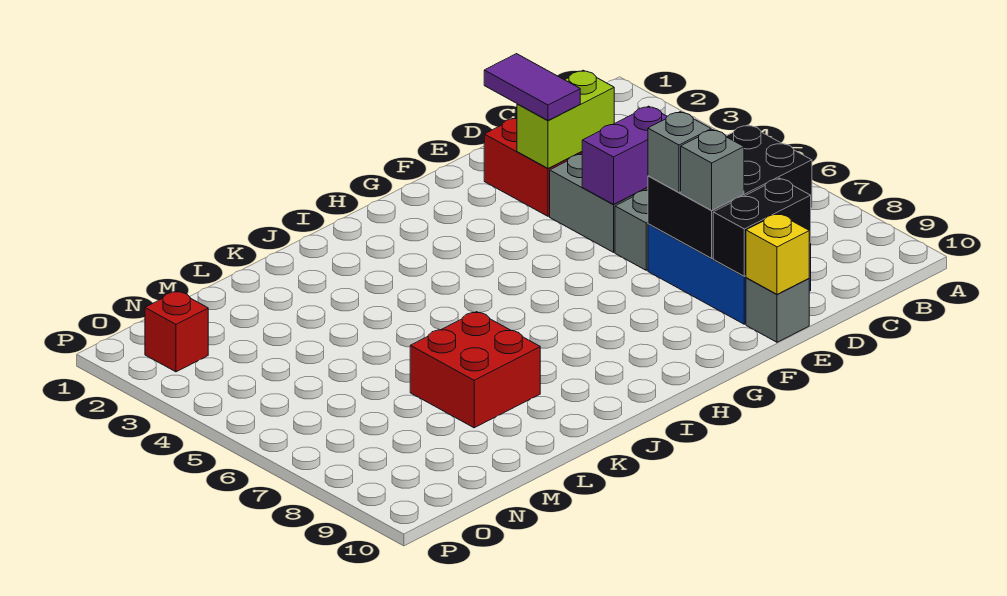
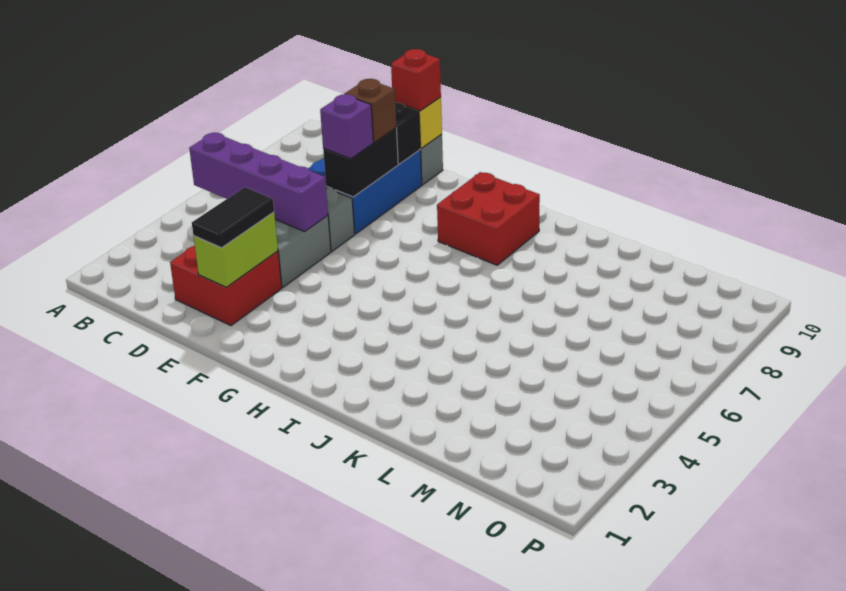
black 2x3 brick [648,125,812,258] -> black 1x2 brick [323,128,398,197]
lime 1x2 brick [517,70,614,168] -> lime 1x2 brick turned to [193,212,278,287]
purple 1x2 brick [582,106,667,204] -> purple 1x4 brick [189,133,328,232]
purple 1x2 tile [484,54,580,120] -> black 1x2 tile [192,187,274,248]
grey 1x1 brick [648,112,711,192] -> purple 1x1 brick [320,94,373,159]
grey 1x1 brick [681,130,744,211] -> brown 1x1 brick [345,79,396,142]
red 2x2 brick [410,312,540,428] -> red 2x2 brick moved to [437,172,540,265]
red 1x1 brick [145,291,208,372] -> red 1x1 brick moved to [391,49,441,111]

